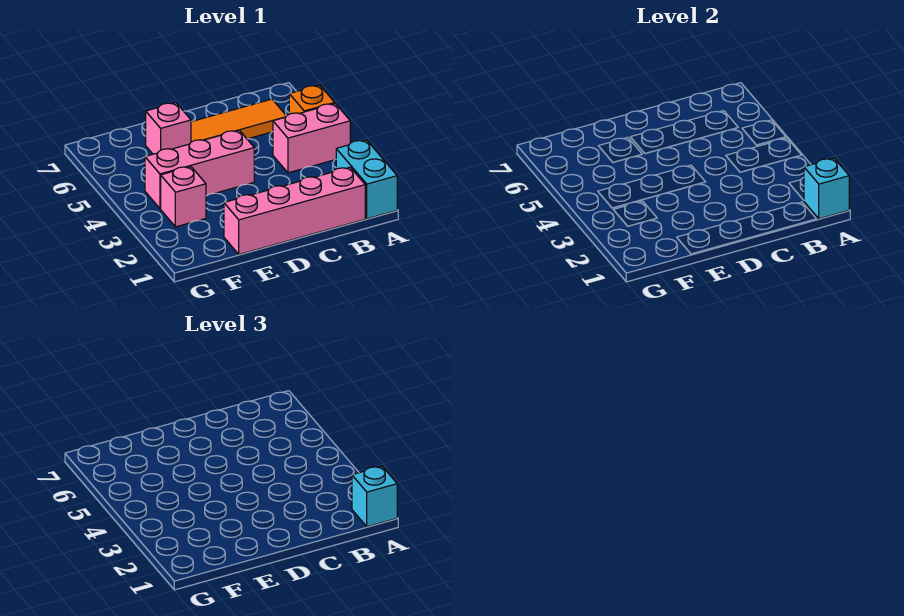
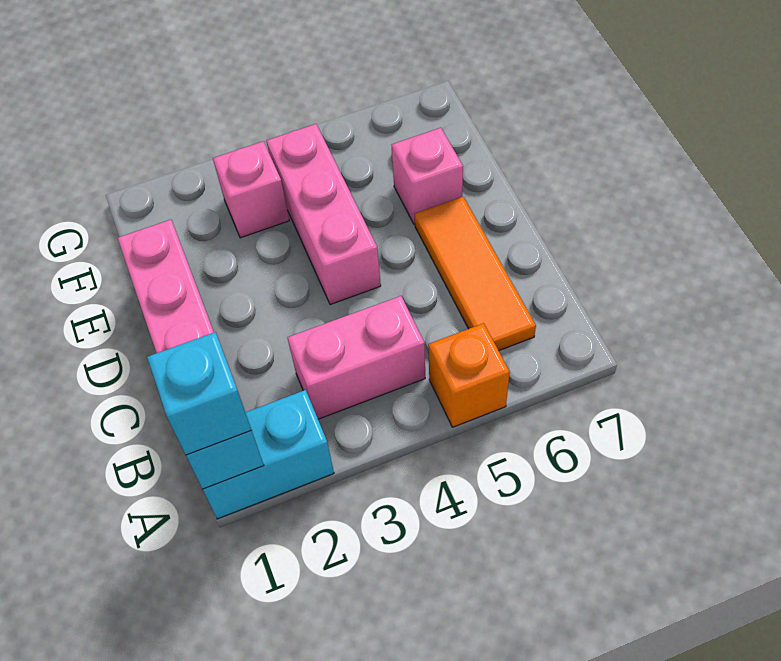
pink 1x2 brick [273,104,350,173] -> pink 1x2 brick turned to [287,296,425,419]

